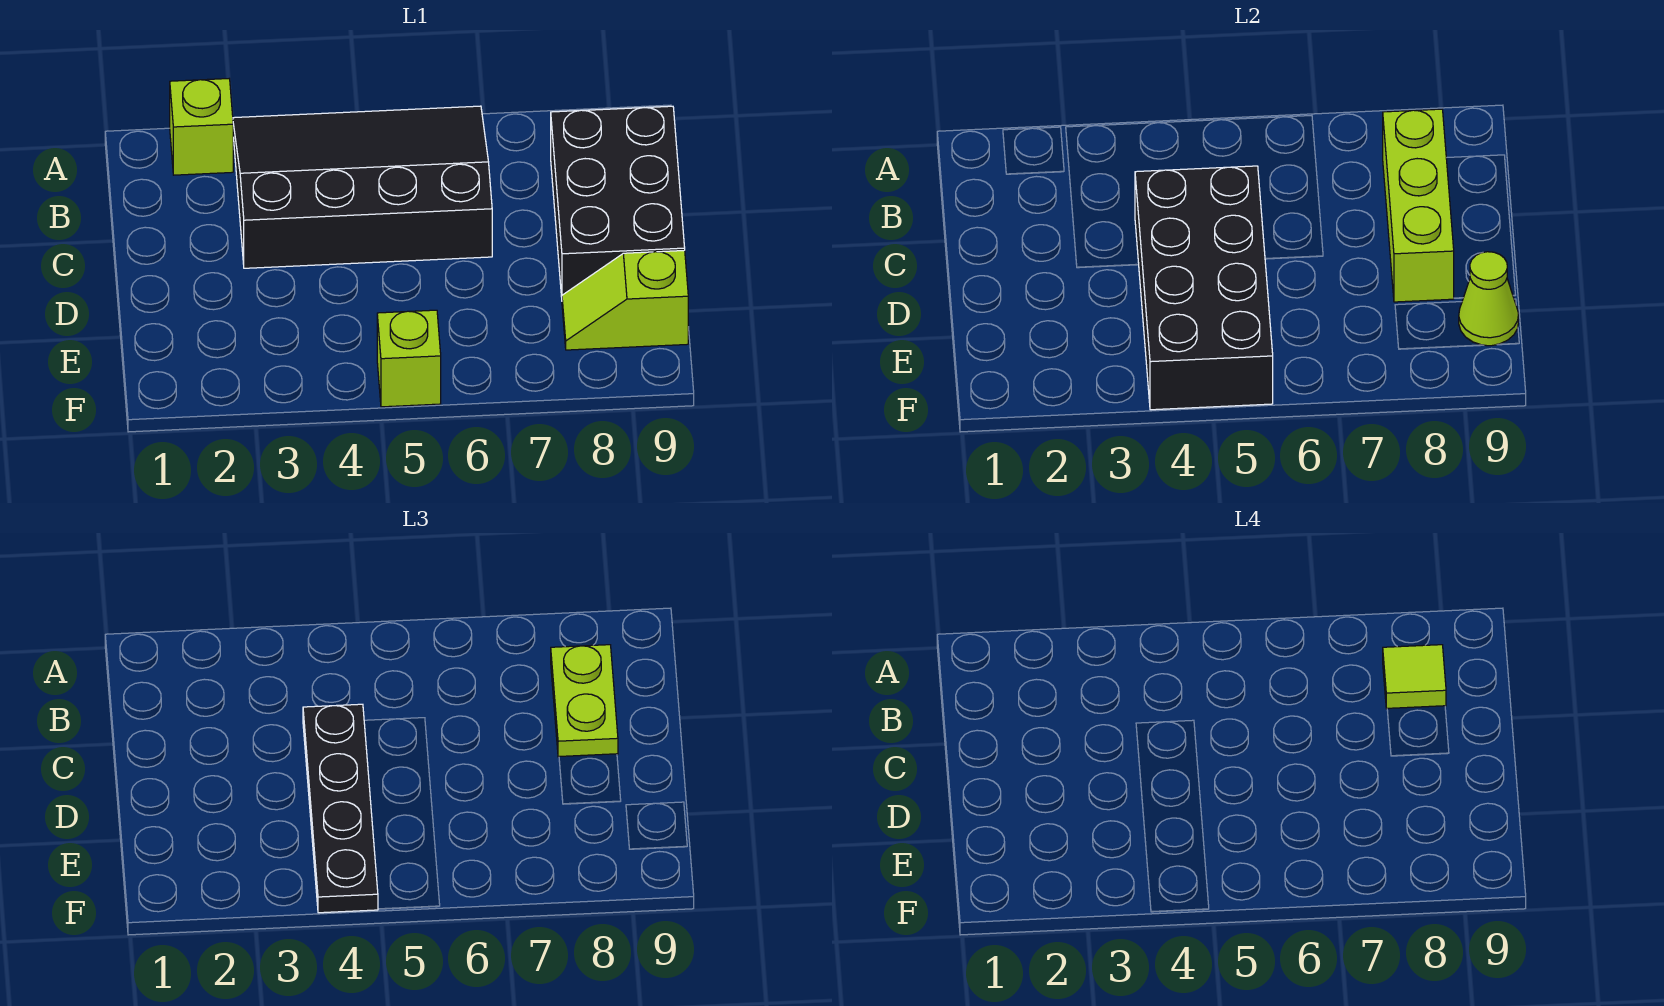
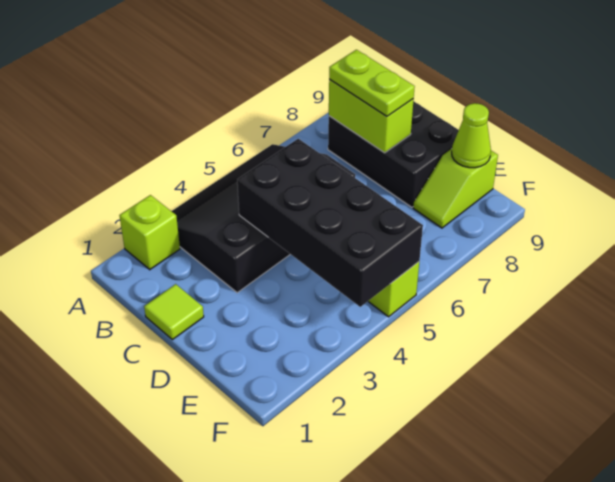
lime 1x3 brick [1383,109,1454,302] -> lime 1x2 brick [329,79,414,153]
lime 1x1 tile [1383,645,1446,709] -> lime 1x1 tile moved to [144,284,204,340]
black 1x4 plate [303,704,378,913] -> none

